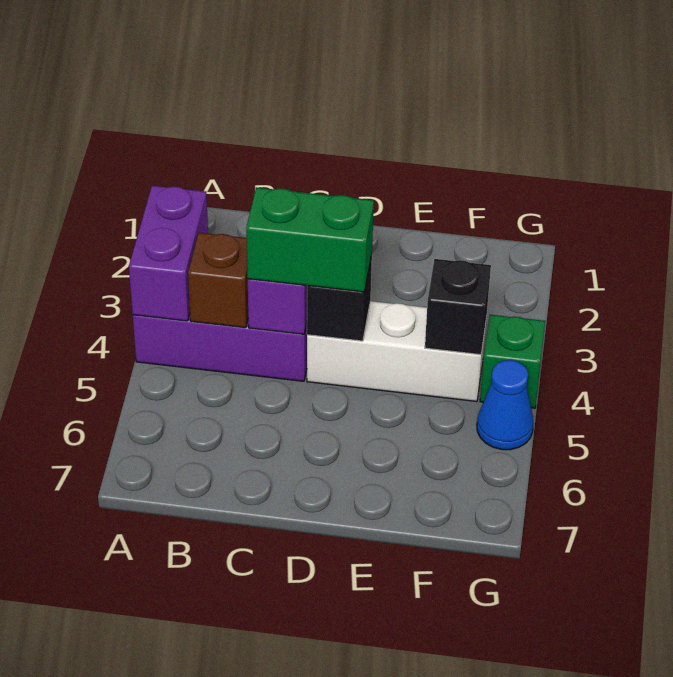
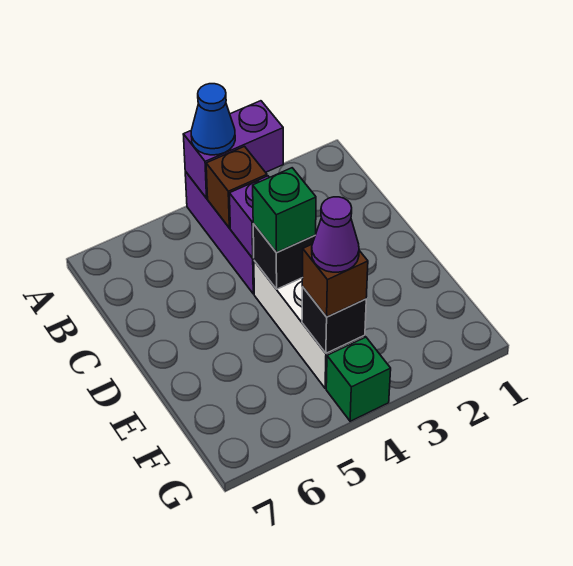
green 1x2 brick [246,187,374,292] -> green 1x1 brick [253,168,316,252]
none -> brown 1x1 brick [302,245,368,317]
none -> purple 1x1 cone [312,197,359,272]
blue 1x1 cone [477,360,534,450] -> blue 1x1 cone moved to [191,84,235,155]

